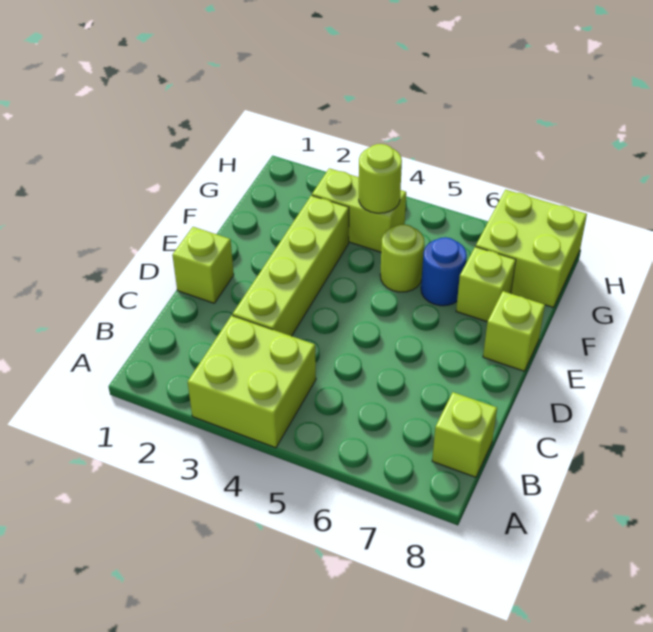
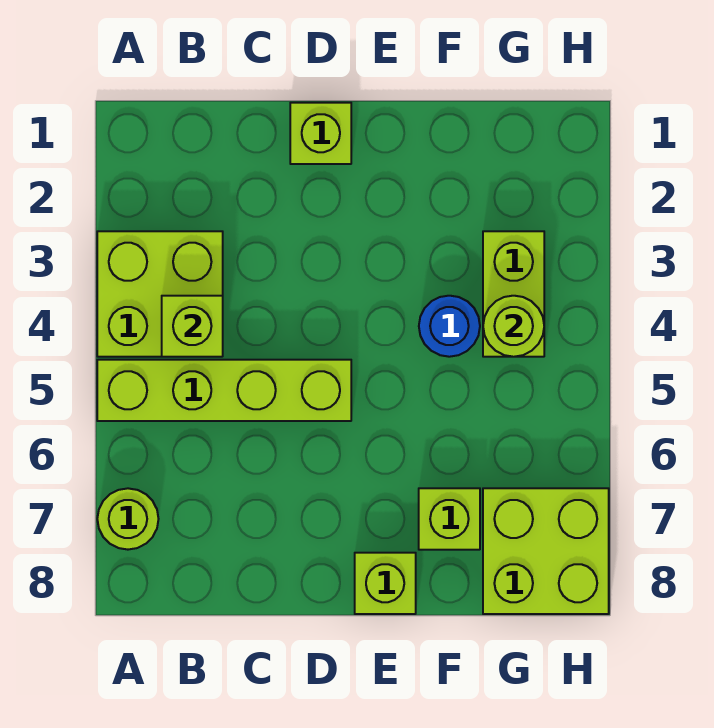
lime 1x1 brick [432,392,497,477] -> lime 1x1 brick moved to [162,296,223,357]
lime 1x4 brick [233,195,349,336] -> lime 1x4 brick moved to [97,360,351,421]
lime 1x1 round brick [380,224,424,292] -> lime 1x1 round brick moved to [97,488,158,550]
blue 1x1 round brick [421,237,467,306] -> blue 1x1 round brick moved to [419,296,480,357]

